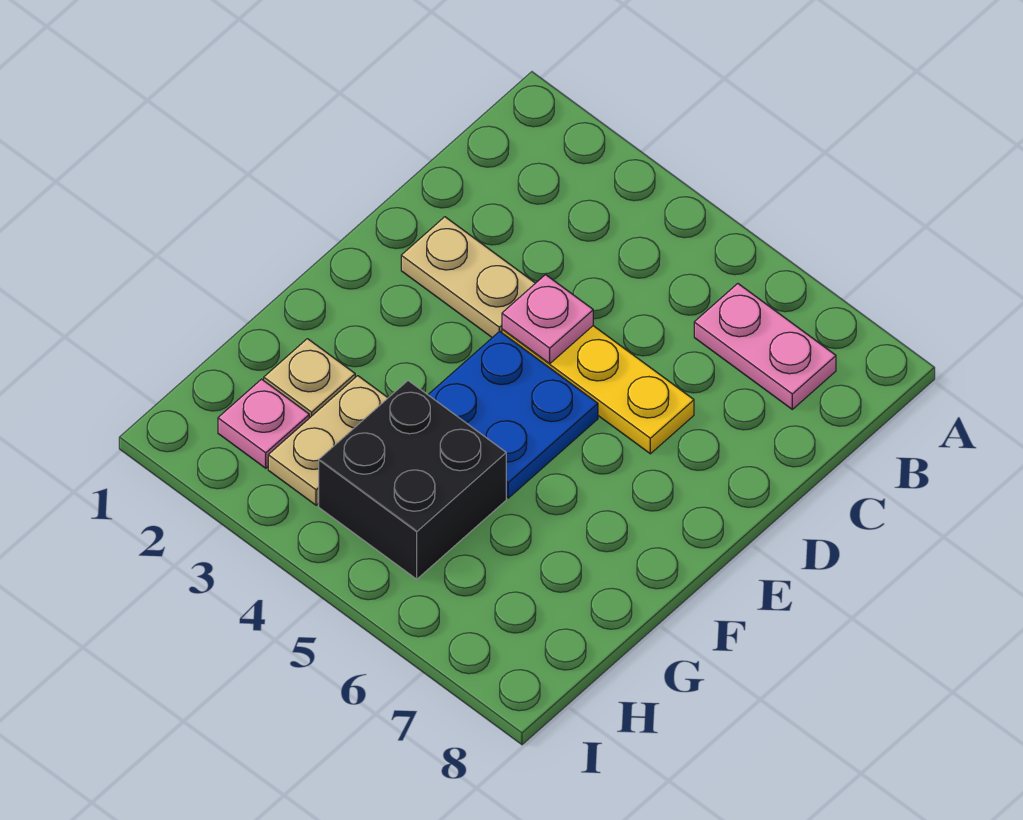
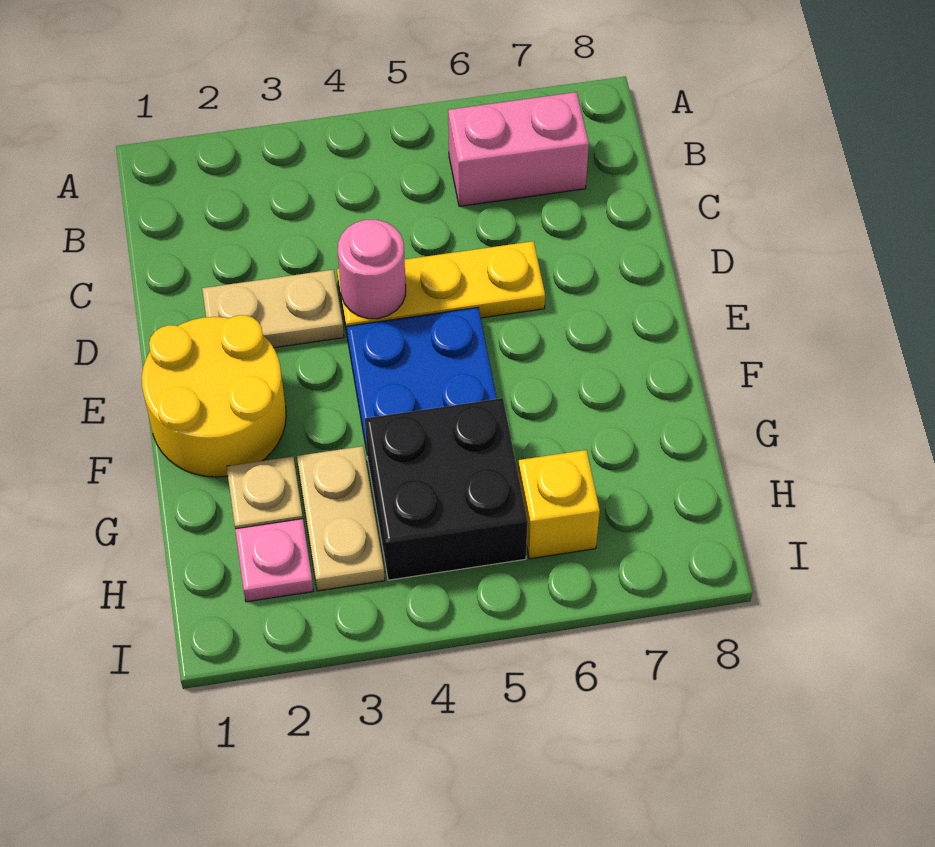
pink 1x2 plate [694,284,836,409] -> pink 1x2 brick [448,92,589,206]
pink 1x1 plate [502,275,593,364] -> pink 1x1 round brick [338,220,406,319]
none -> yellow 2x2 round brick [142,315,286,477]
none -> yellow 1x1 brick [518,450,600,559]

